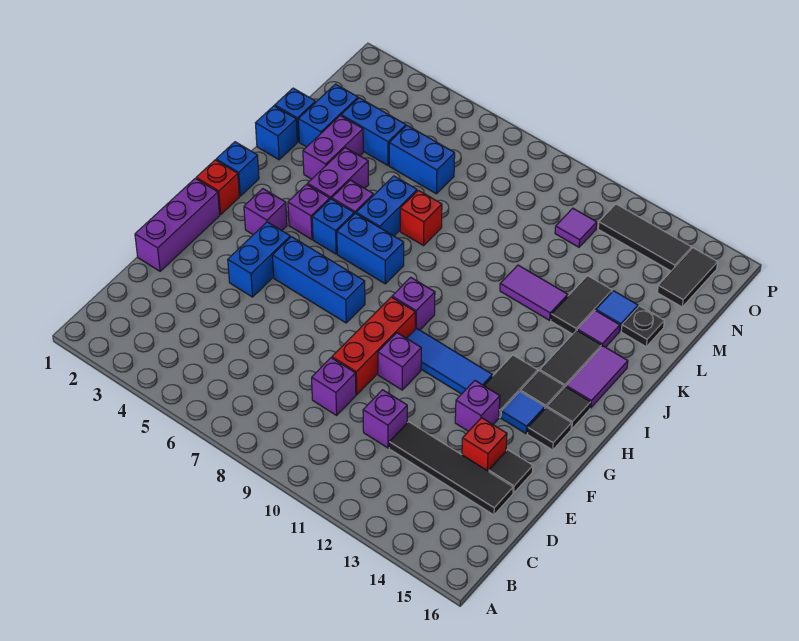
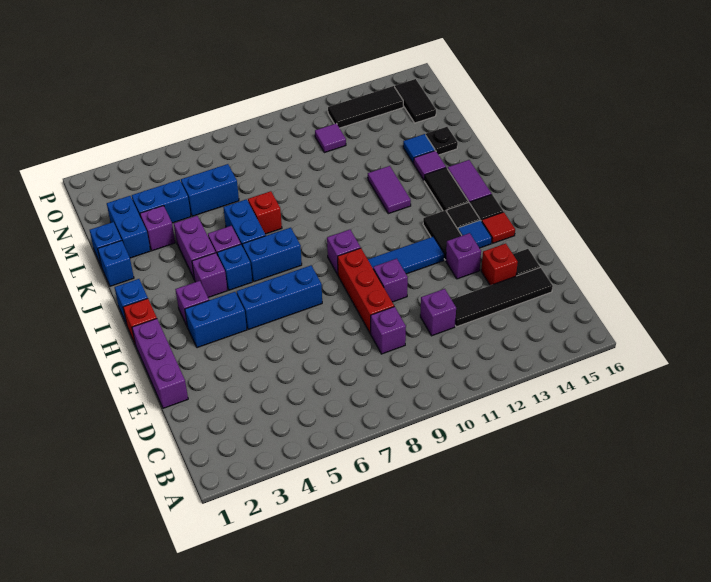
blue 1x2 brick [228,222,290,297] -> blue 1x2 brick turned to [185,292,247,348]
black 1x1 tile [527,407,572,450] -> red 1x1 tile [482,212,515,243]
purple 1x2 brick [303,116,363,179] -> purple 1x1 brick [140,206,175,251]
purple 1x2 tile [500,265,568,320] -> purple 1x2 tile turned to [368,166,411,214]
black 1x2 tile [551,276,612,334] -> none

